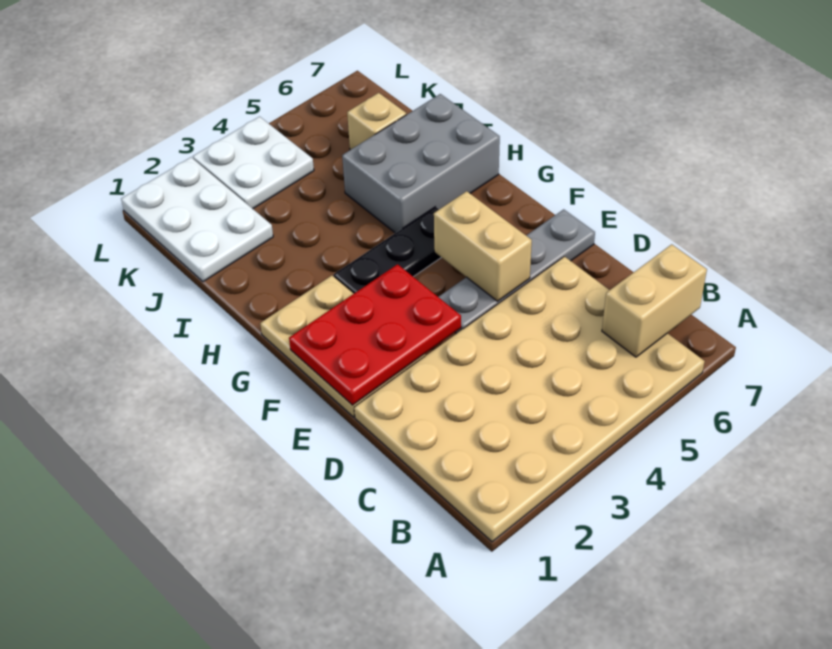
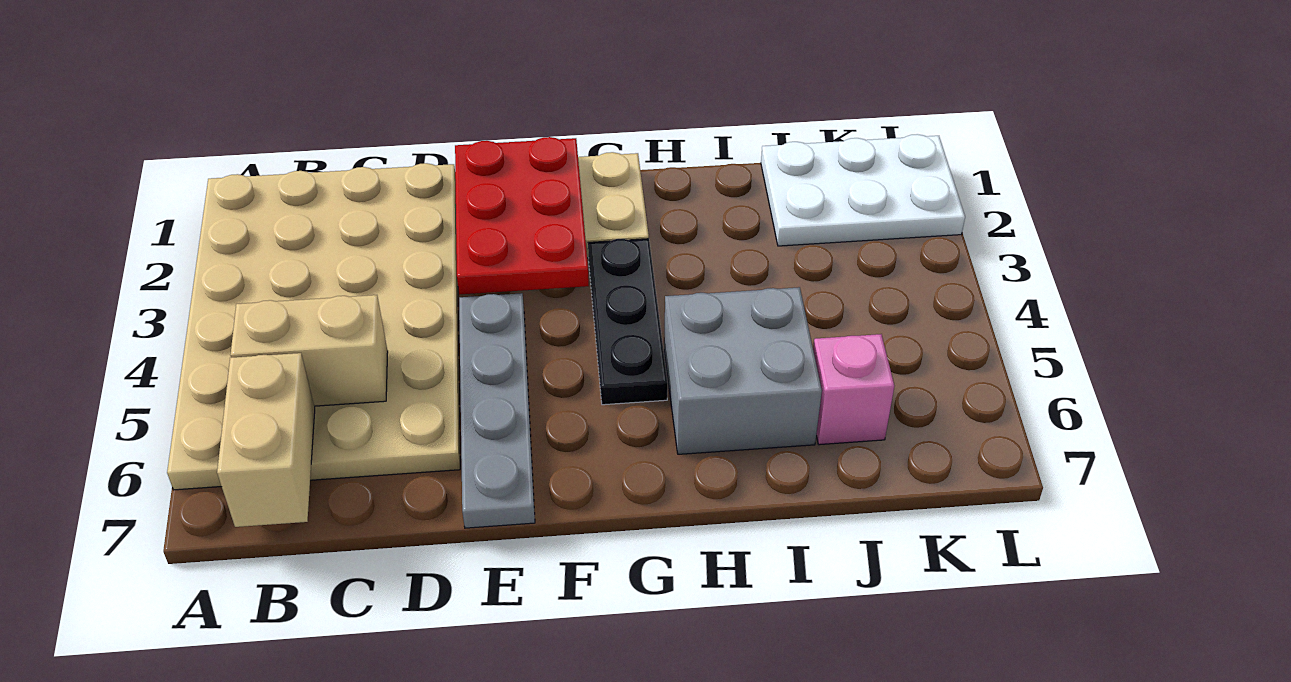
tan 1x2 brick [434,191,532,301] -> tan 1x2 brick moved to [230,295,388,406]
grey 2x3 brick [342,94,500,233] -> grey 2x2 brick [664,287,822,454]
tan 1x1 brick [347,93,406,150] -> pink 1x1 brick [813,334,894,445]
white 2x2 plate [193,117,314,209] -> none

